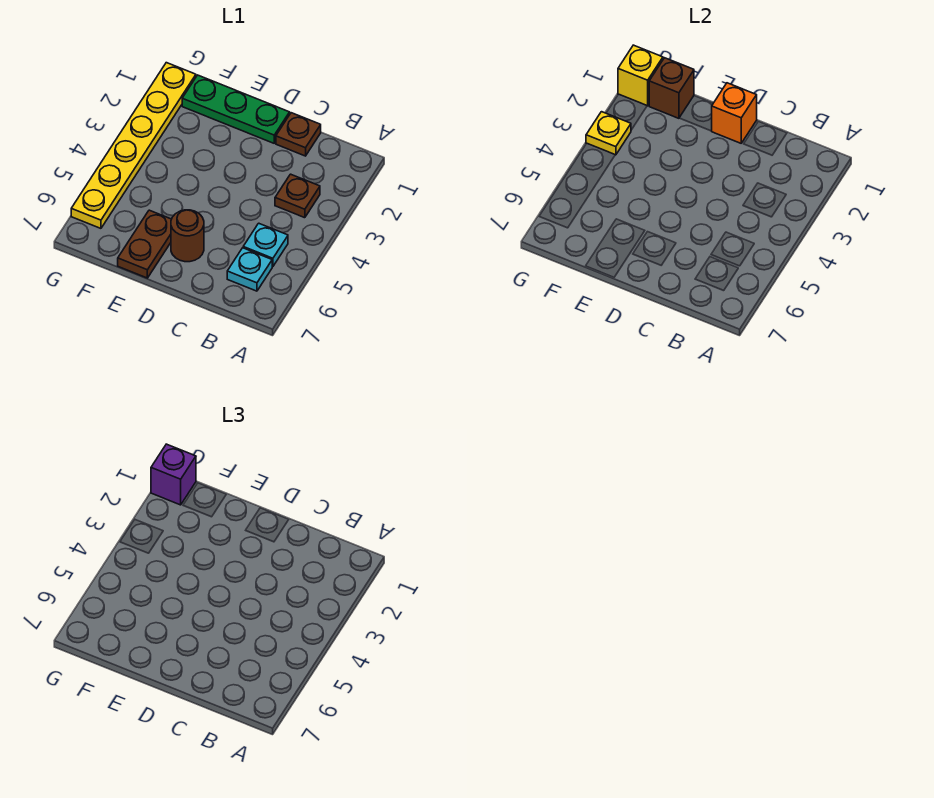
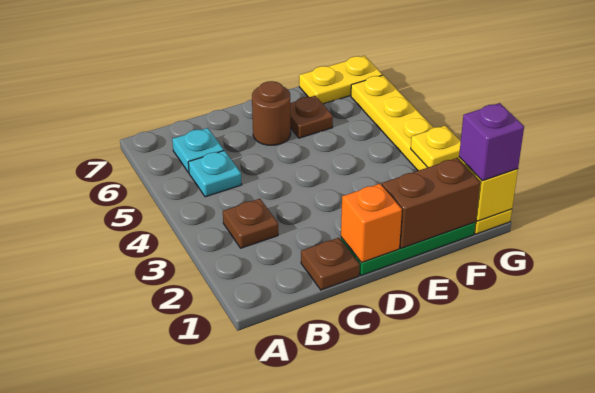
brown 1x2 plate [118,210,171,278] -> brown 1x1 plate [290,96,333,138]
brown 1x1 brick [649,58,694,118] -> brown 1x2 brick [382,158,480,249]
none -> yellow 1x2 plate [299,56,382,104]

